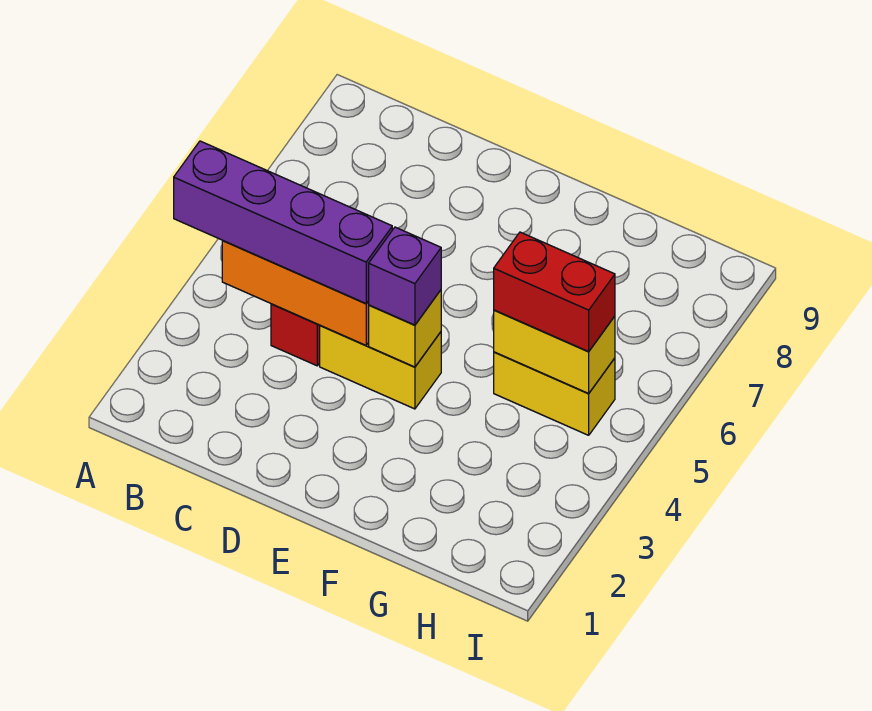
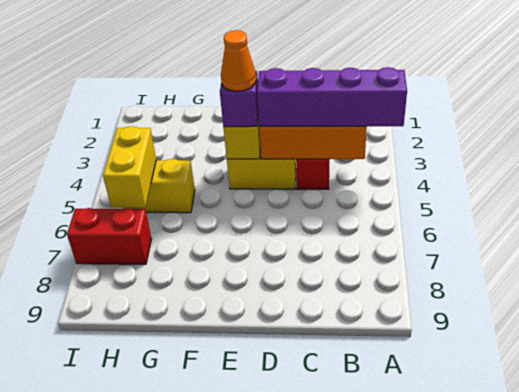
none -> orange 1x1 cone [221,30,256,91]
yellow 1x2 brick [494,310,615,393] -> yellow 1x2 brick turned to [103,126,156,208]
red 1x2 brick [494,232,615,351] -> red 1x2 brick moved to [67,208,151,264]

